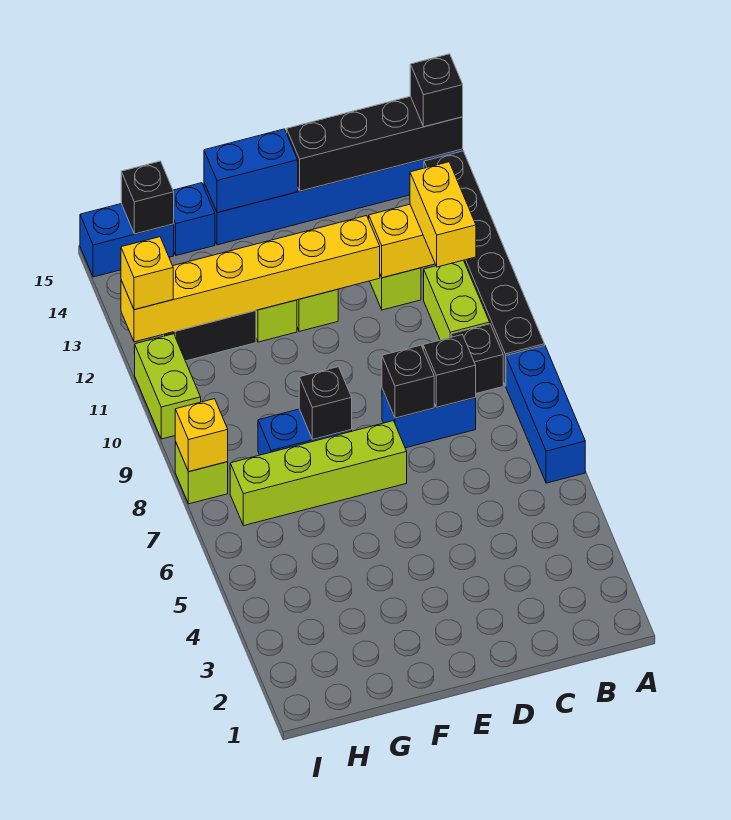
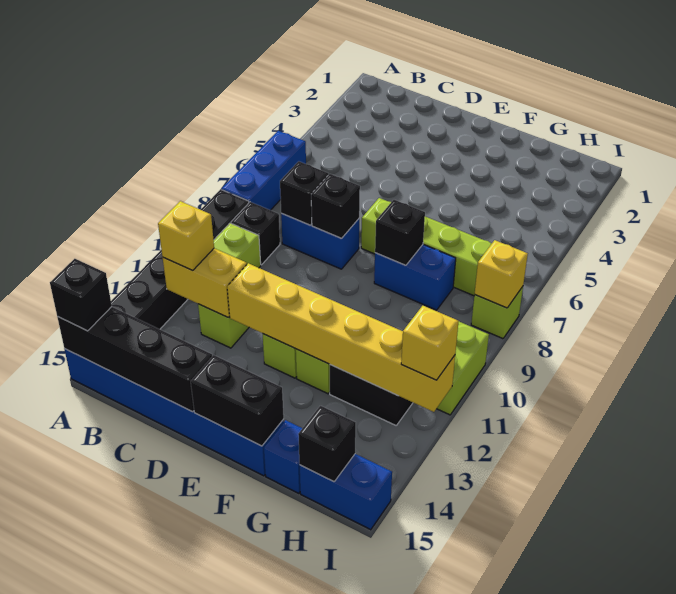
yellow 1x2 brick [410,162,476,267] -> yellow 1x1 brick [158,201,214,271]
blue 1x2 brick [204,129,298,213] -> black 1x2 brick [191,355,284,446]

